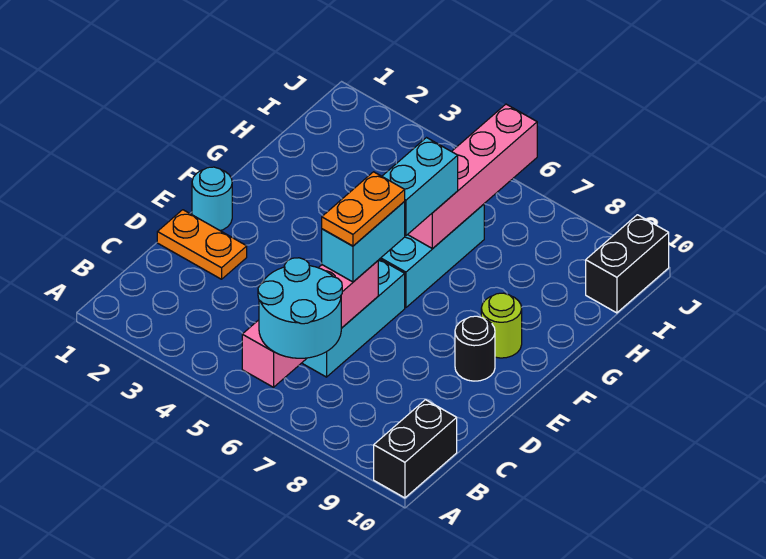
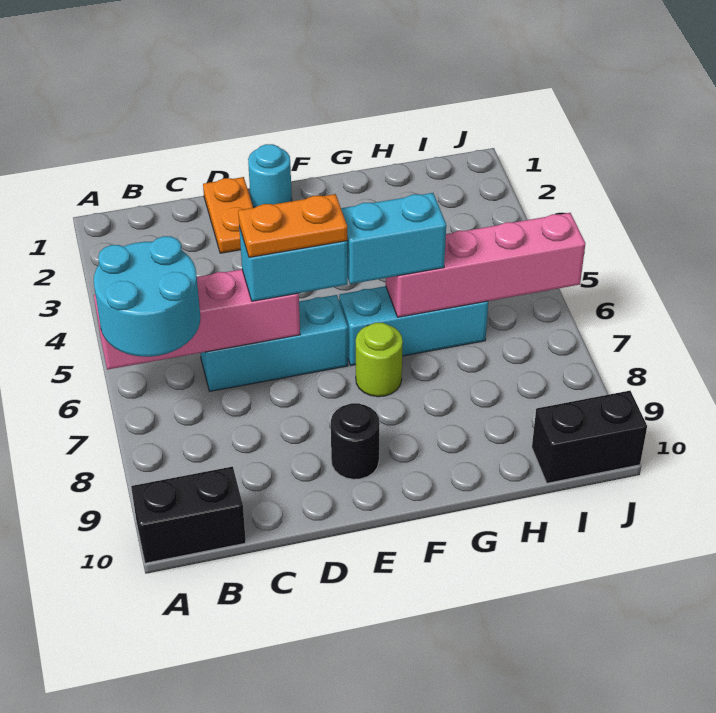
lime 1x1 round brick [481,293,522,358] -> lime 1x1 round brick moved to [356,323,403,397]

